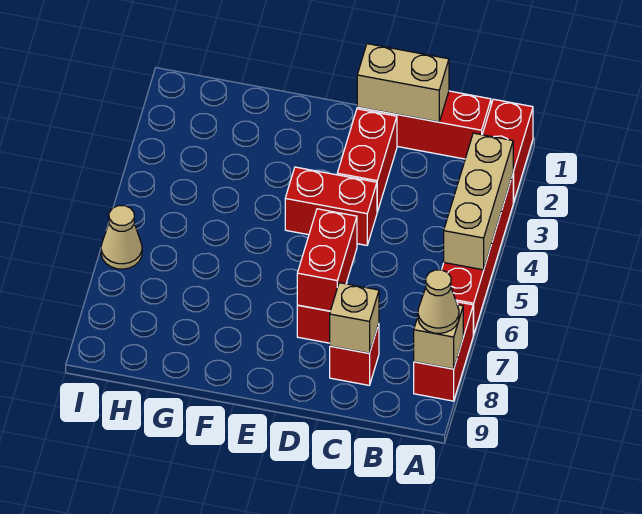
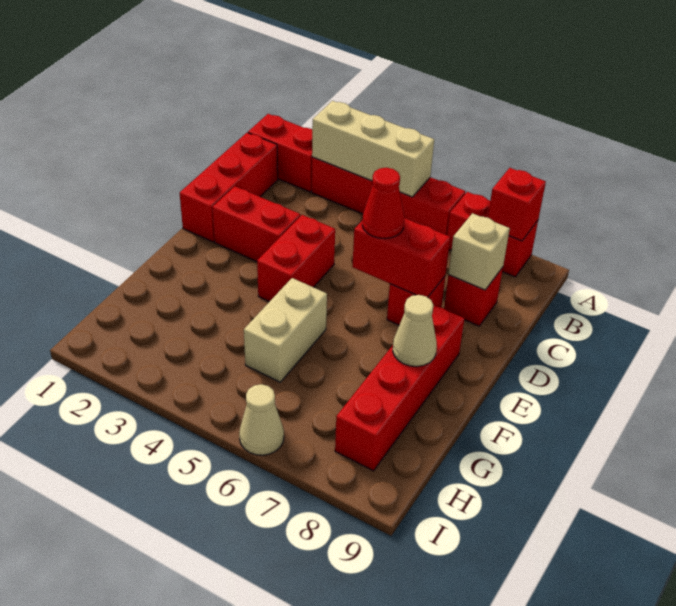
tan 1x1 brick [414,305,463,369] -> red 1x1 brick [488,168,546,241]
tan 1x1 cone [418,270,459,333] -> tan 1x1 cone moved to [393,295,437,366]
tan 1x2 brick [357,44,449,122] -> tan 1x2 brick moved to [244,278,327,382]
none -> red 1x1 cone [362,168,404,239]
none -> red 1x4 brick [335,305,464,471]

